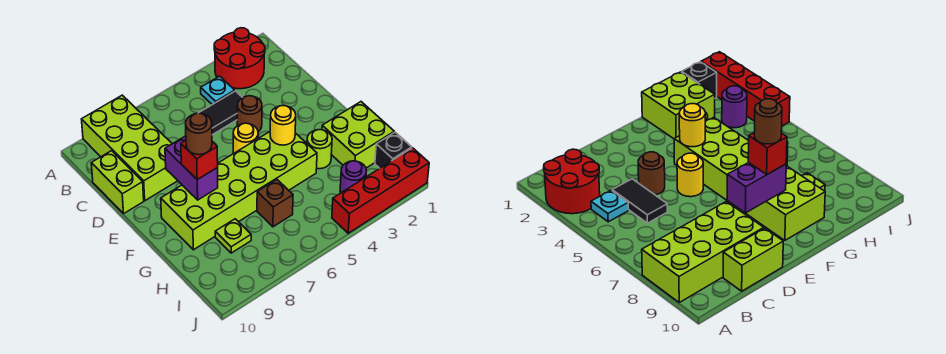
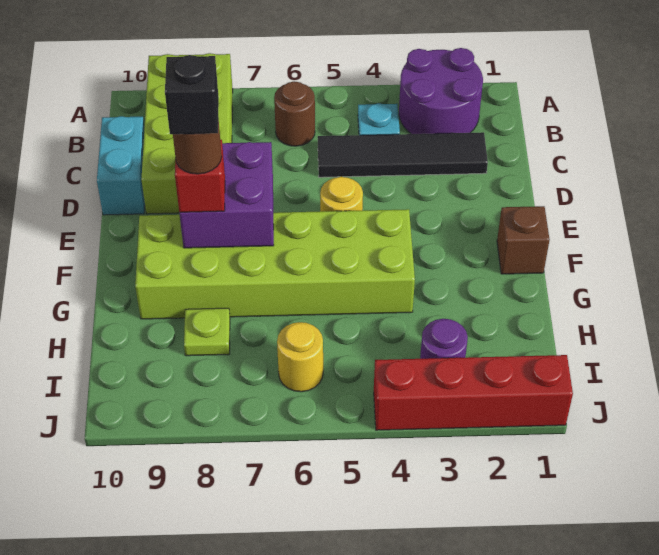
red 2x2 round brick [214,28,265,89] -> purple 2x2 round brick [399,48,483,134]
black 1x2 tile [199,91,243,135] -> black 1x4 tile [318,132,488,177]
lime 1x2 brick [91,151,144,213] -> cyan 1x2 brick [97,116,145,215]
brown 1x1 round brick [237,96,262,132] -> brown 1x1 round brick moved to [274,81,315,146]
purple 1x2 brick [165,136,218,200] -> purple 2x2 brick [179,142,274,248]
yellow 1x1 round brick [270,106,296,145] -> yellow 1x1 round brick moved to [277,322,323,392]
lime 2x2 brick [322,102,394,168] -> none
lime 1x1 round brick [307,130,332,169] -> none
brown 1x1 brick [257,180,293,227] -> brown 1x1 brick moved to [497,206,550,274]
black 1x1 brick [375,132,412,168] -> black 1x1 brick moved to [165,55,219,134]

